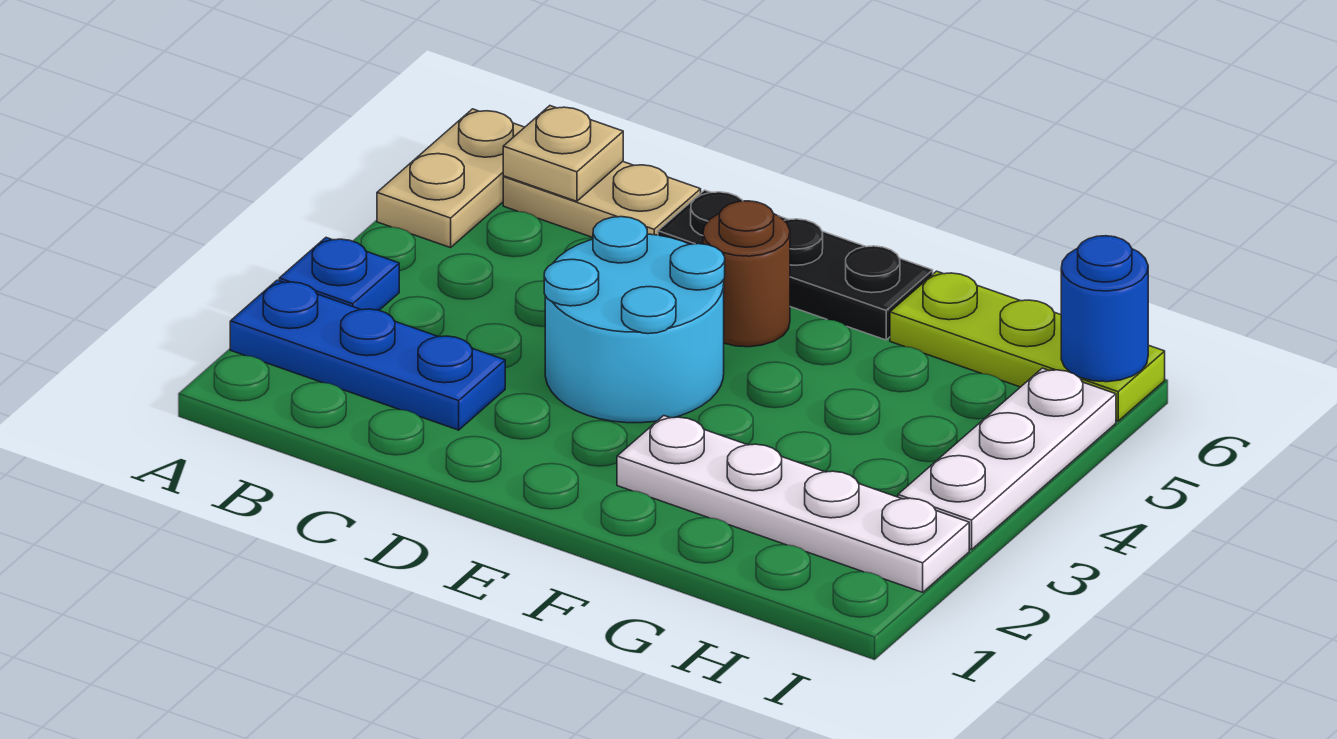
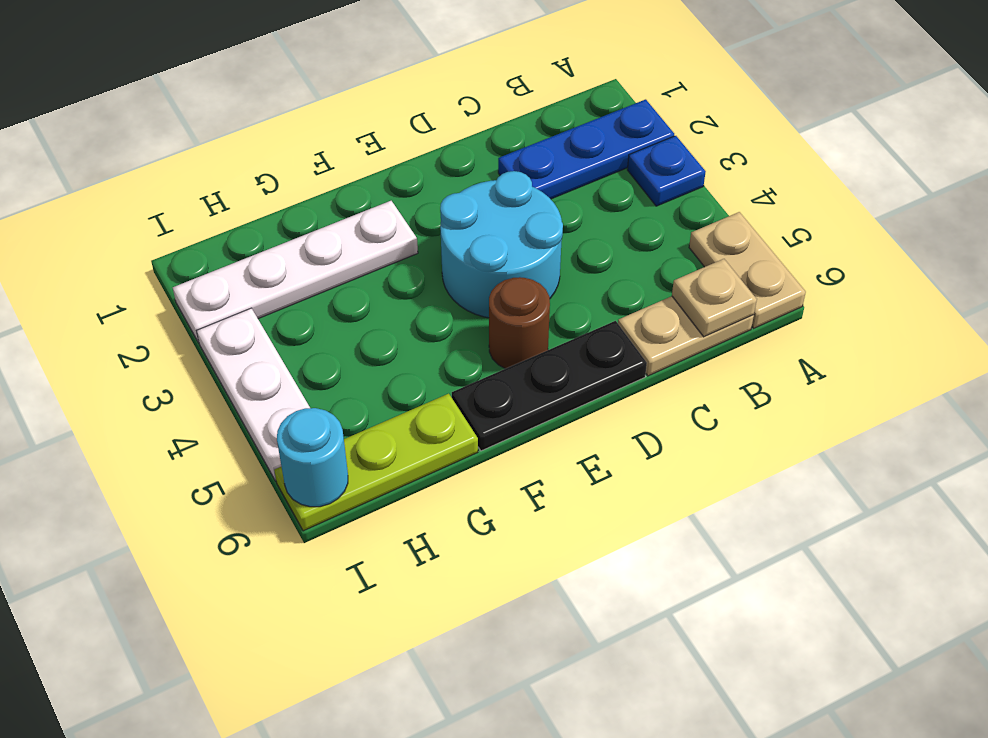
blue 1x1 round brick [1061,236,1148,382] -> cyan 1x1 round brick [277,408,348,507]

